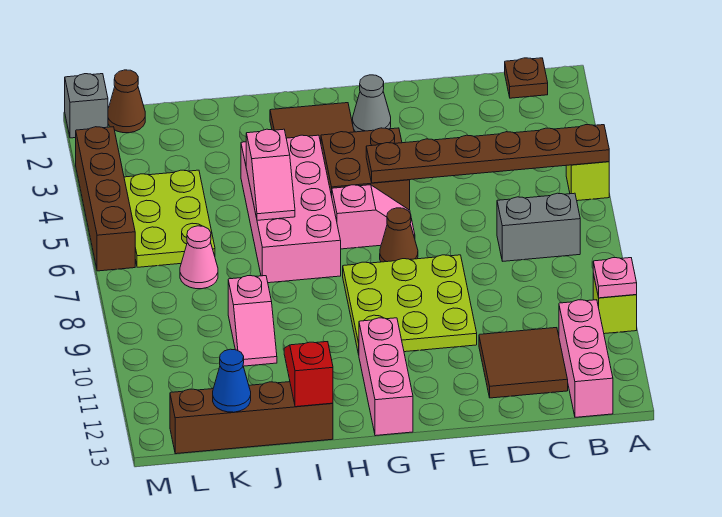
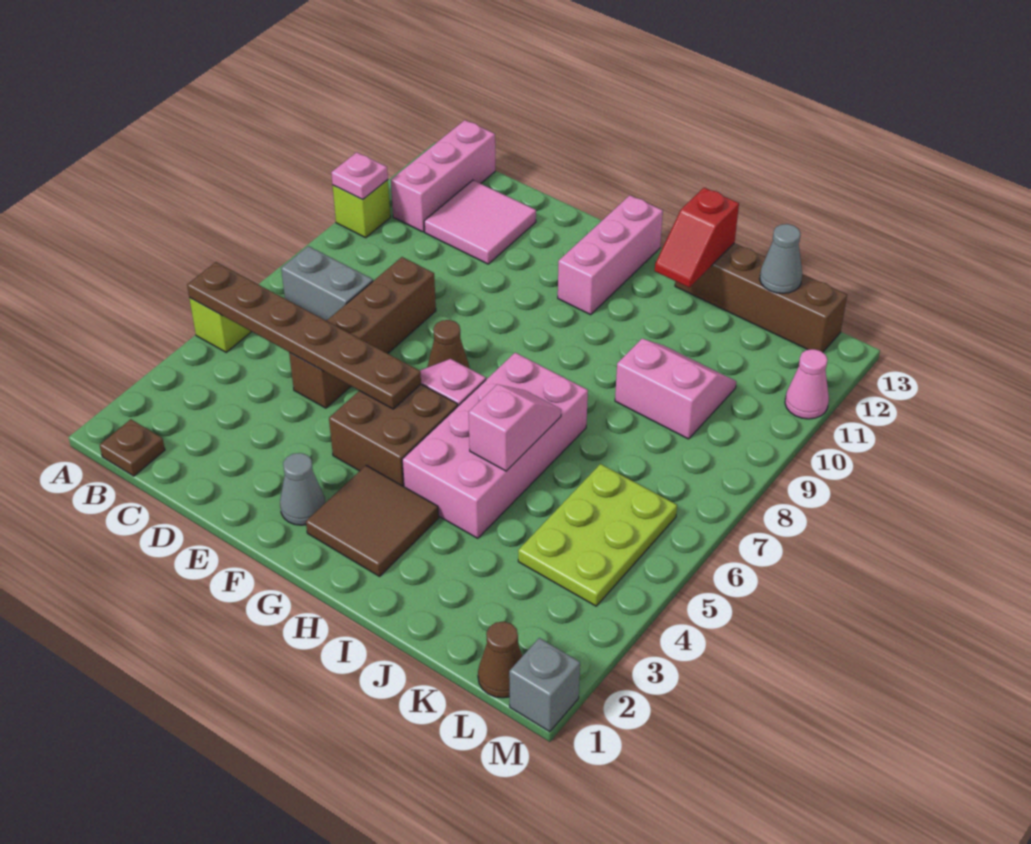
brown 2x2 tile [479,328,568,398] -> pink 2x2 tile [424,180,536,264]
lime 3x3 plate [343,255,477,354] -> none
pink 1x2 slope [228,276,277,366] -> pink 2x2 slope [615,339,736,439]
pink 1x1 cone [180,226,218,289] -> pink 1x1 cone moved to [785,349,829,419]
blue 1x1 cone [213,349,251,412] -> grey 1x1 cone [760,224,802,293]
brown 1x4 brick [76,127,135,271] -> brown 1x4 brick moved to [289,257,436,408]

